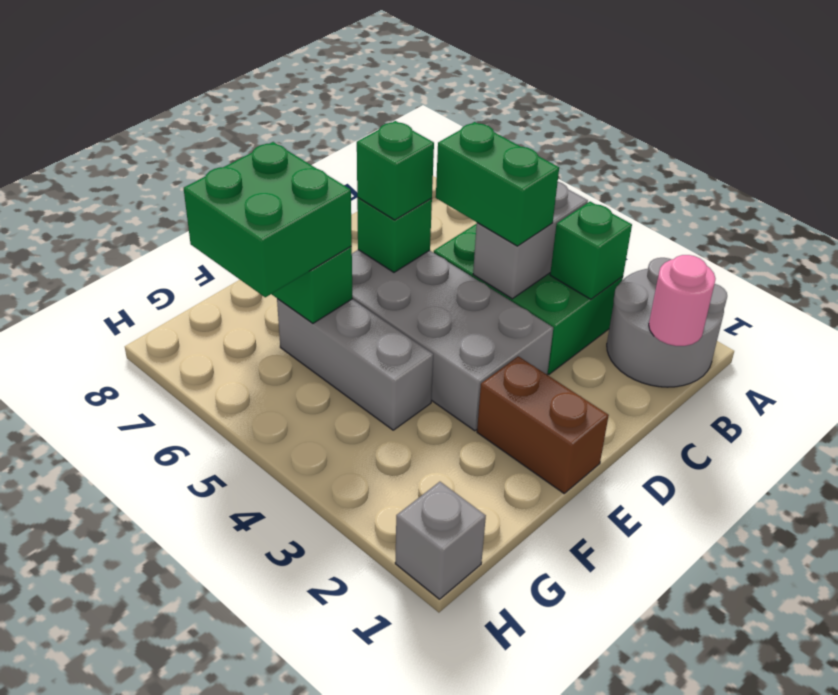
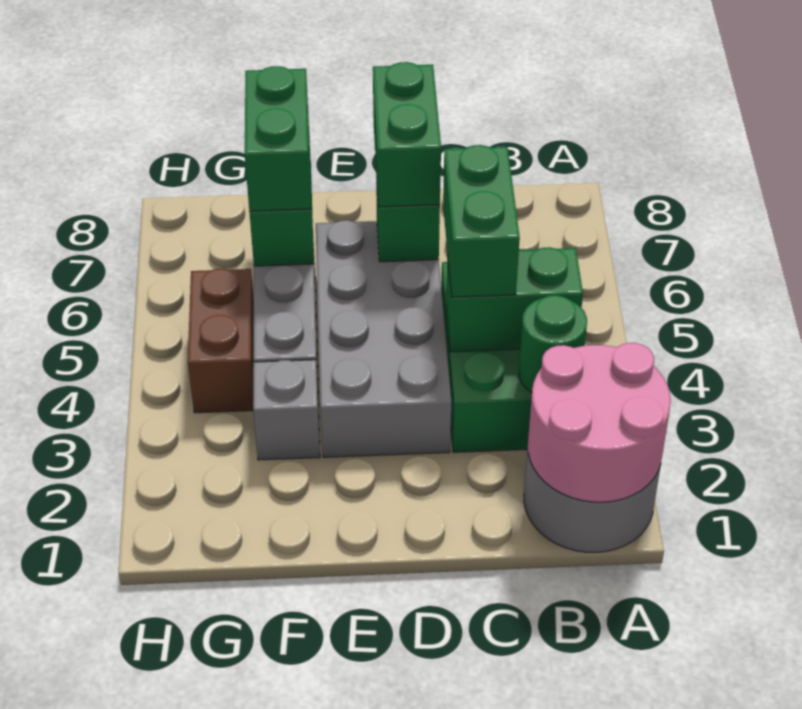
pink 1x1 round brick [649,255,716,346] -> pink 2x2 round brick [528,343,671,502]
green 1x1 brick [550,202,632,299] -> green 1x1 round brick [519,295,587,392]
grey 1x2 brick [473,182,588,299] -> green 1x2 brick [446,247,583,352]
green 1x1 brick [357,121,434,220] -> green 1x2 brick [373,62,441,207]
brown 1x2 brick [477,356,609,493] -> brown 1x2 brick moved to [188,269,254,413]
green 2x2 brick [184,142,352,297] -> green 1x2 brick [245,66,311,211]
grey 1x1 brick [395,482,486,599] -> grey 1x1 brick moved to [253,360,320,460]

